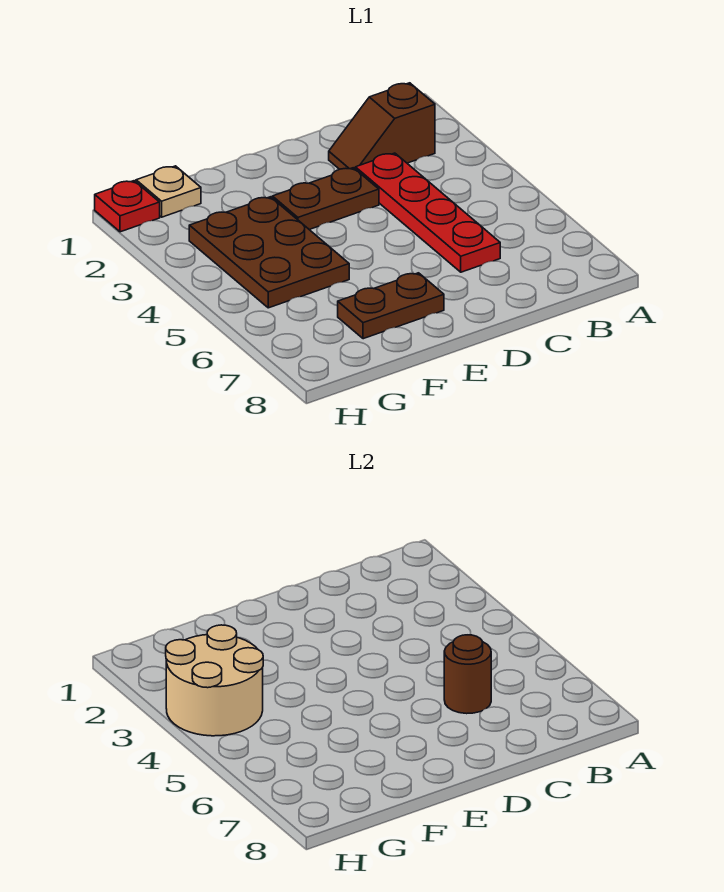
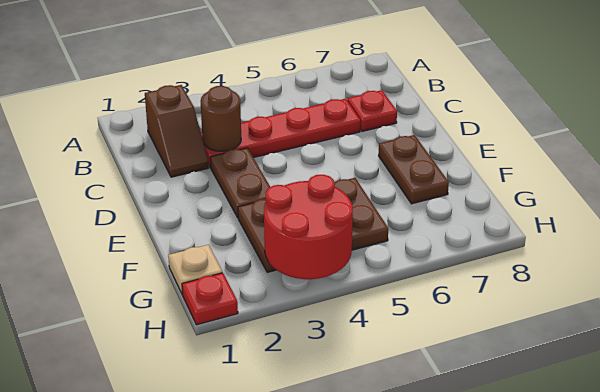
brown 1x1 round brick [444,635,491,714] -> brown 1x1 round brick moved to [201,86,241,151]
none -> red 1x1 plate [347,90,397,131]
tan 2x2 round brick [166,625,263,736] -> red 2x2 round brick [264,175,353,279]

